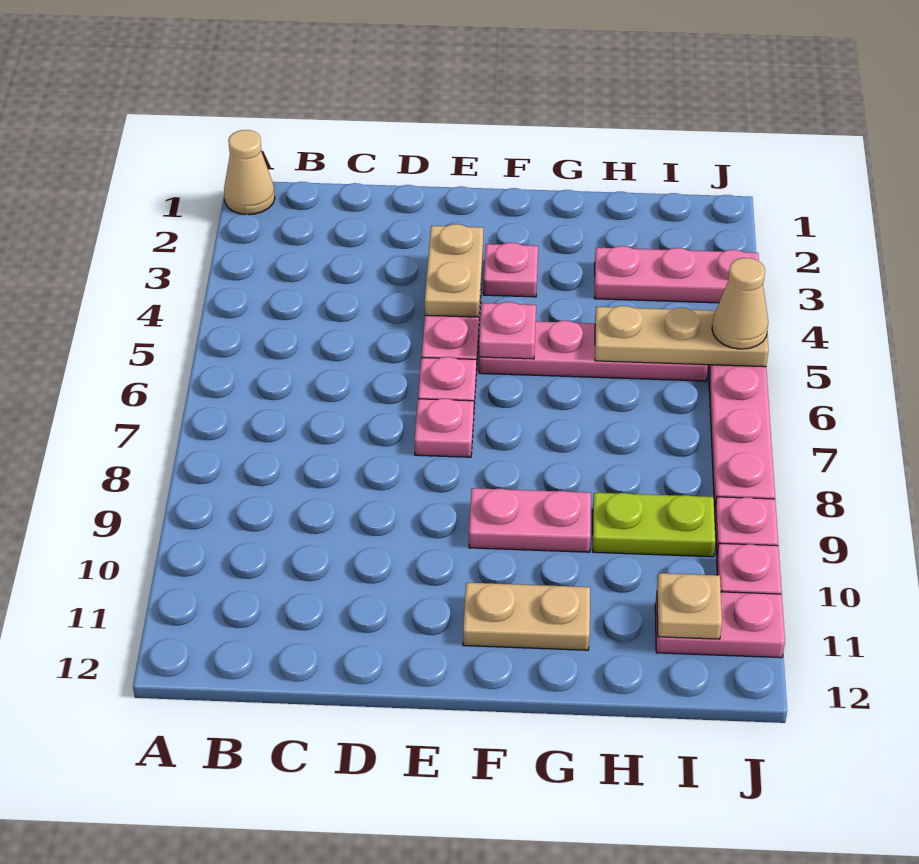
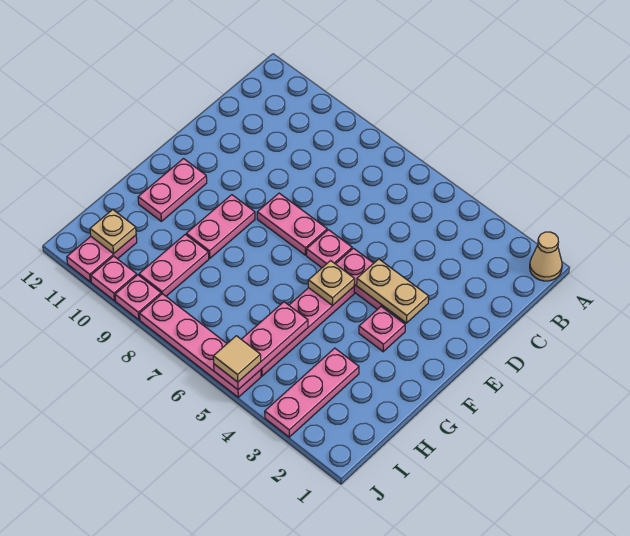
pink 1x1 plate [414,399,474,457] -> pink 1x2 plate [257,193,327,255]
pink 1x1 plate [479,302,536,359] -> tan 1x1 plate [308,261,355,305]
tan 1x2 plate [463,583,590,650] -> pink 1x2 plate [138,159,207,221]
tan 1x3 plate [595,306,769,367] -> pink 1x3 plate [214,302,308,390]
lime 1x2 plate [593,493,716,557] -> pink 1x2 plate [139,234,209,296]
tan 1x1 cone [712,258,768,349] -> tan 1x1 tile [213,336,261,382]

